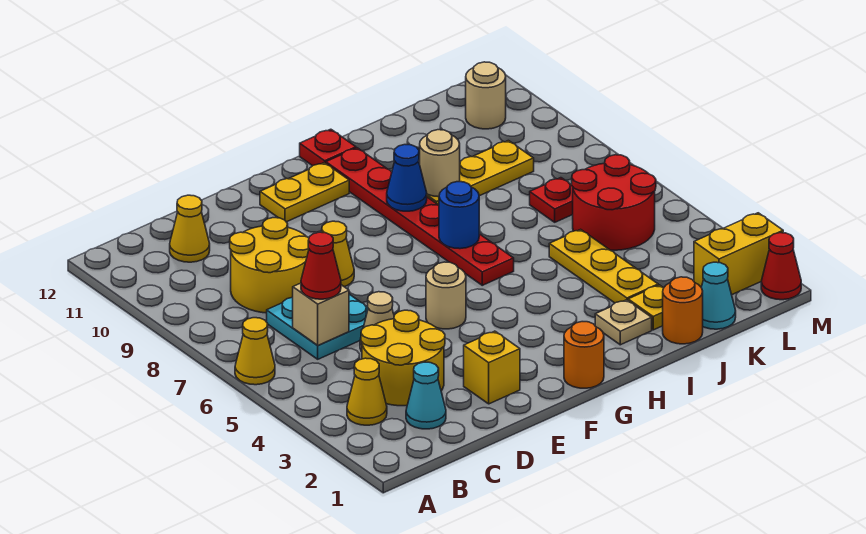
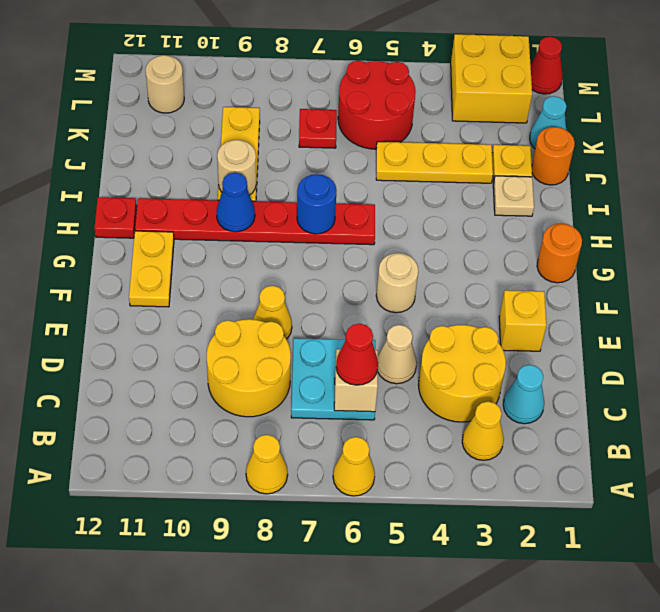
yellow 1x1 cone [170,195,210,262] -> yellow 1x1 cone moved to [246,435,288,494]
yellow 1x2 brick [694,213,783,295] -> yellow 2x2 brick [451,34,532,123]

